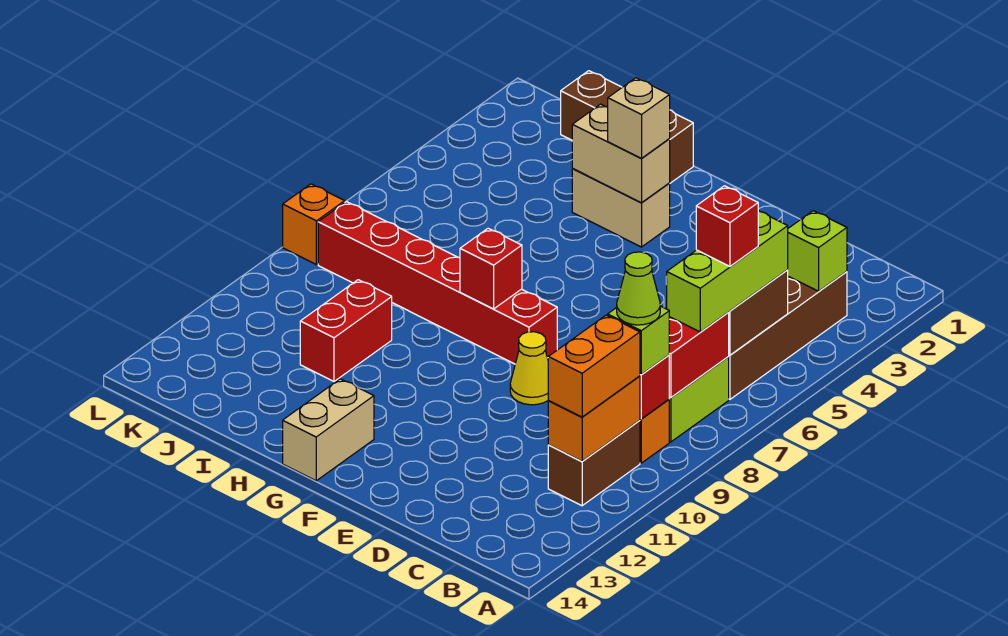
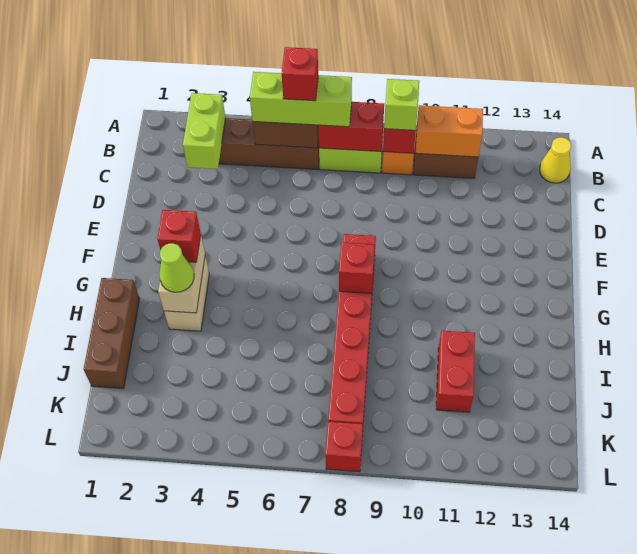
lime 1x1 brick [788,211,847,291] -> lime 1x2 brick [183,93,225,169]
lime 1x1 cone [617,252,660,325] -> lime 1x1 cone moved to [160,243,194,292]
orange 1x2 brick [548,315,640,417] -> none
yellow 1x1 cone [510,332,548,405] -> yellow 1x1 cone moved to [540,137,571,183]
tan 1x1 brick [608,78,670,159] -> red 1x1 brick [157,210,201,262]
tan 1x2 brick [283,379,374,481] -> none
red 1x2 brick [300,280,392,381] -> red 1x2 brick turned to [436,330,475,412]
orange 1x1 brick [283,184,345,265] -> red 1x1 brick [325,422,363,472]

